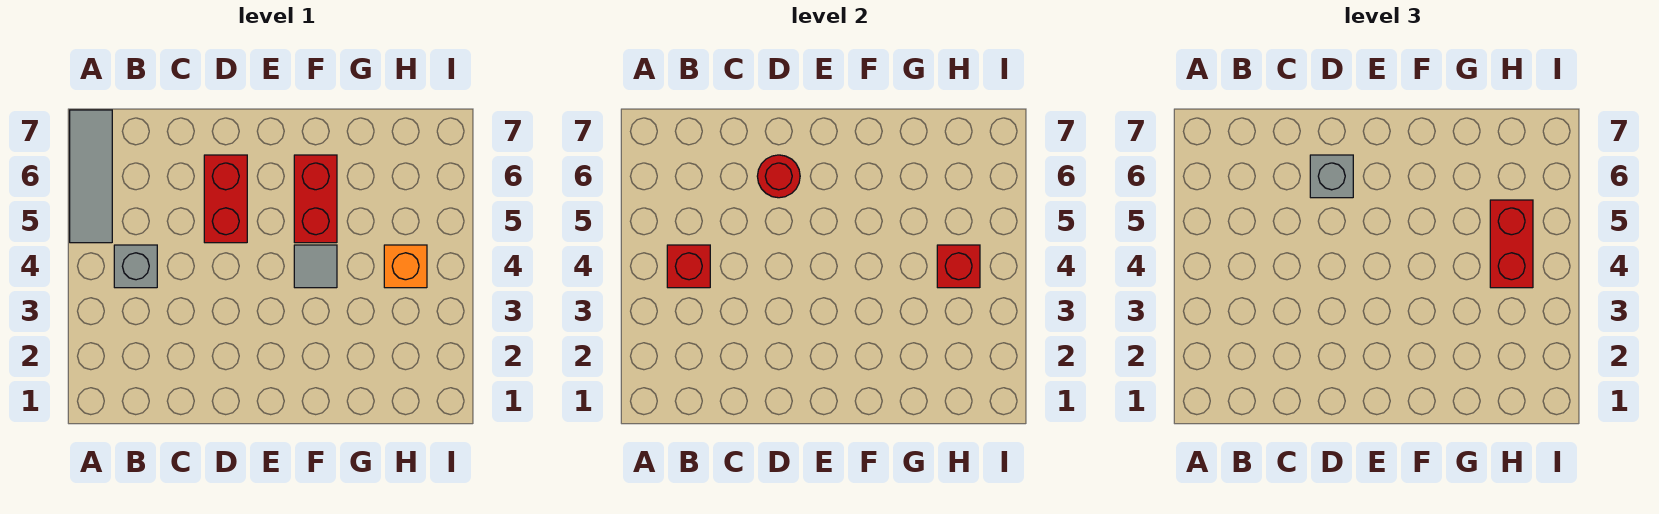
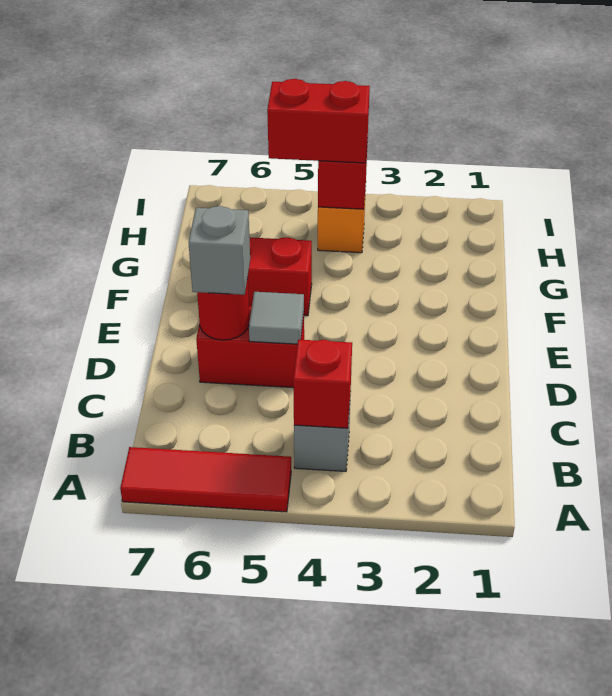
grey 1x3 tile [70,110,112,243] -> red 1x3 tile [120,447,291,512]
grey 1x1 tile [294,245,337,288] -> grey 1x1 tile moved to [249,292,304,344]

